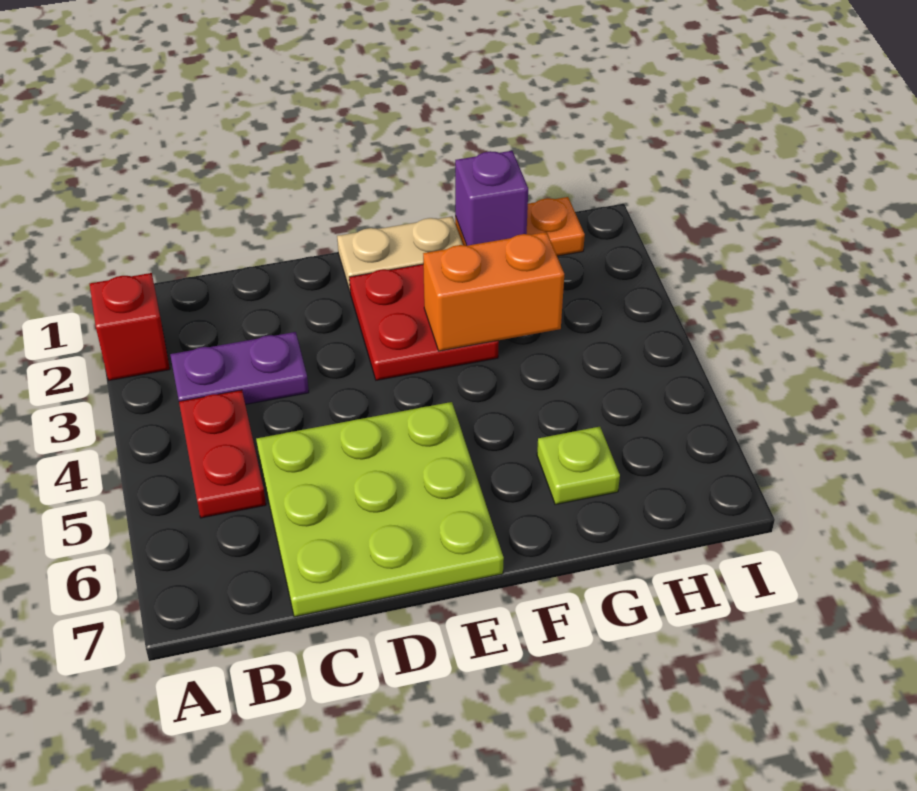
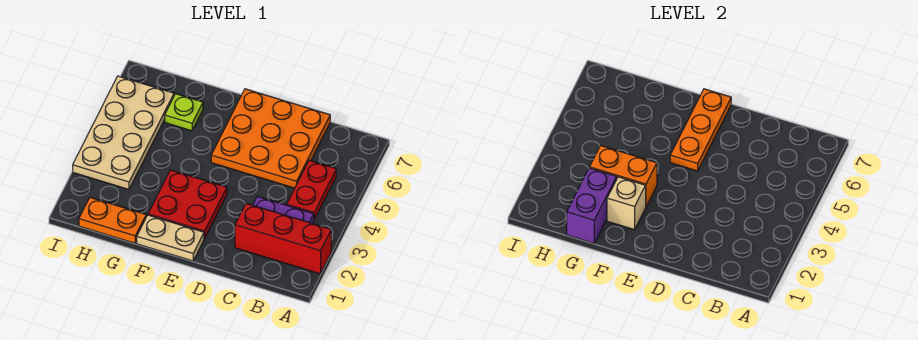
red 1x1 brick [90,273,170,380] -> red 1x3 brick [235,203,331,274]
lime 3x3 plate [256,402,504,617] -> orange 3x3 plate [211,89,330,188]
none -> orange 1x3 plate [670,89,731,171]
none -> tan 1x1 brick [607,177,646,230]
purple 1x1 brick [455,151,528,246] -> purple 1x2 brick [567,168,617,243]
none -> tan 2x4 plate [73,76,174,189]

